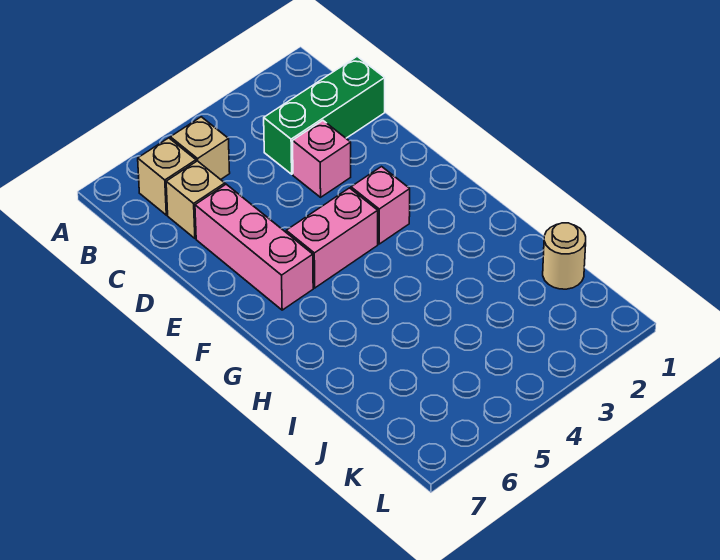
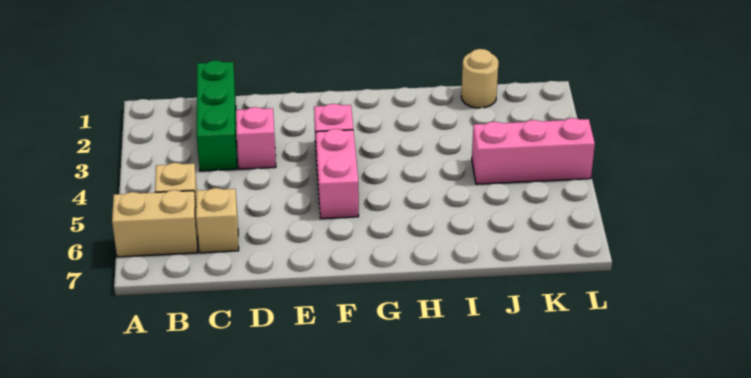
tan 1x1 brick [138,138,196,215] -> tan 1x2 brick [112,190,198,257]
pink 1x3 brick [195,184,313,310] -> pink 1x3 brick moved to [472,118,595,184]

